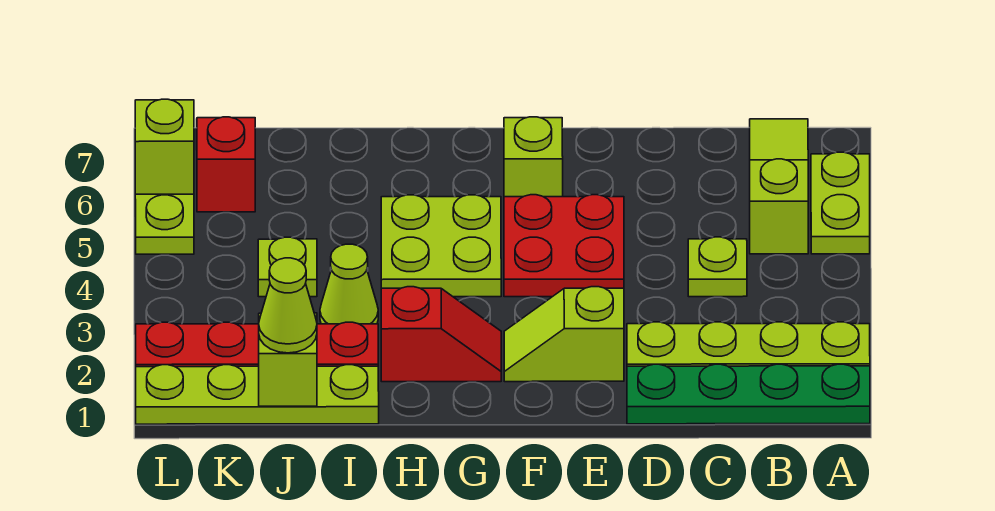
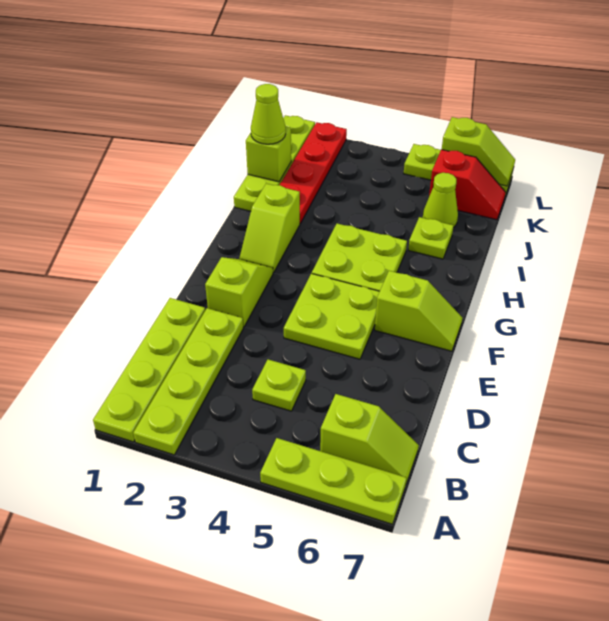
green 1x4 plate [627,364,870,424] -> lime 1x4 plate [93,298,205,442]
lime 1x2 plate [811,152,870,254] -> lime 1x3 plate [260,438,406,524]
lime 1x3 slope [750,119,808,254] -> lime 1x2 slope [320,394,419,483]
red 2x2 plate [504,195,624,297] -> lime 2x2 plate [284,273,380,359]
red 1x2 slope [381,287,501,382] -> lime 1x2 slope [239,183,300,273]
lime 1x1 cone [320,244,378,324] -> lime 1x1 cone moved to [423,173,458,228]
lime 1x1 plate [258,237,317,297] -> lime 1x1 plate moved to [408,217,454,259]

